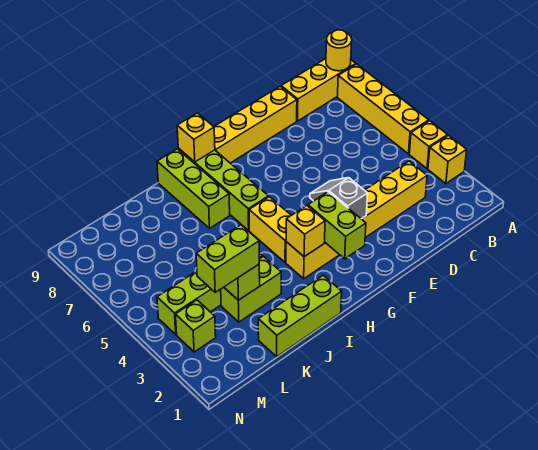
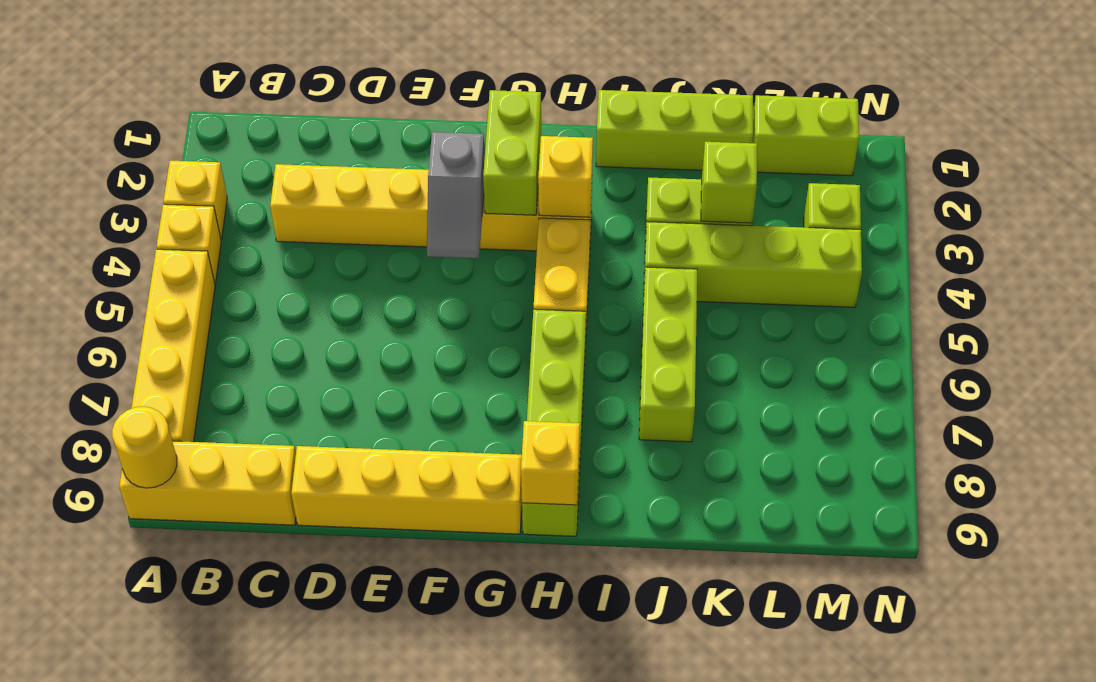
lime 1x3 brick [157,149,230,228] -> lime 1x3 brick moved to [639,267,697,442]
lime 1x2 brick [196,225,259,292] -> lime 1x2 brick moved to [752,95,859,176]

